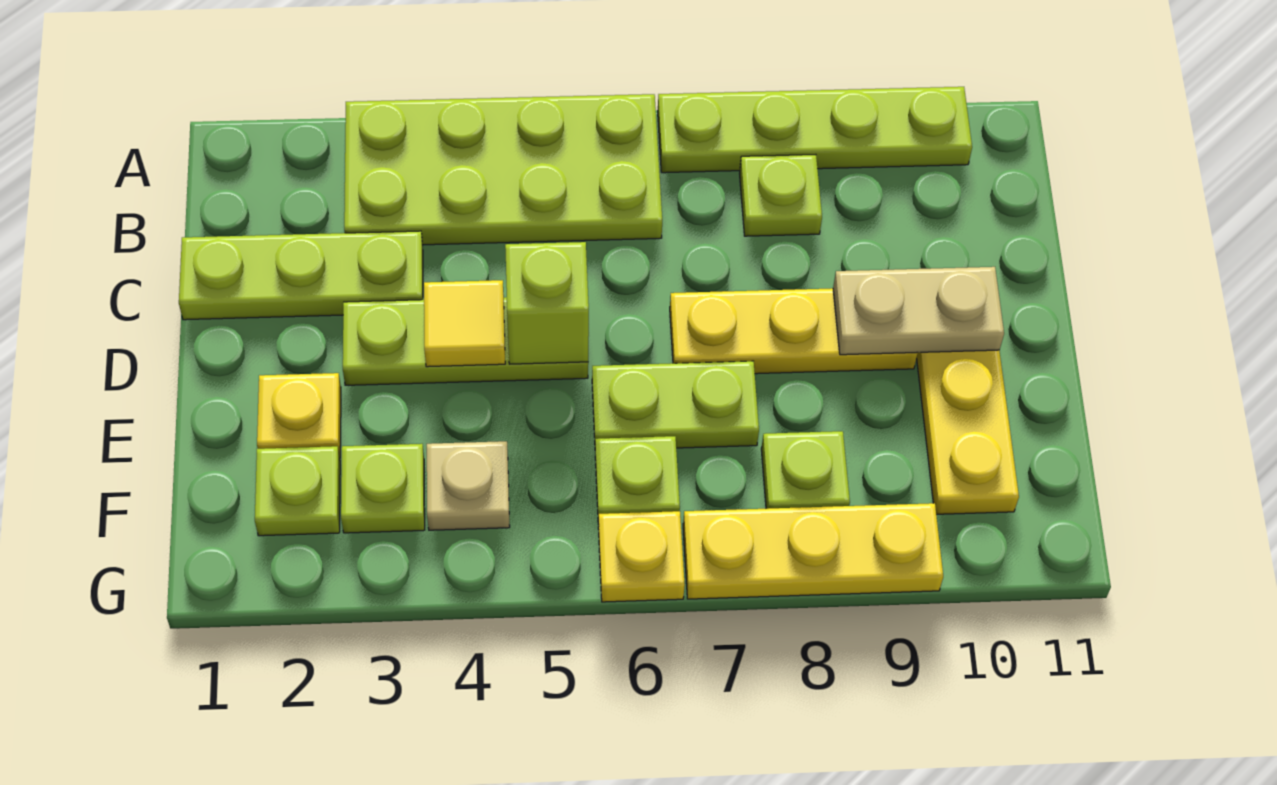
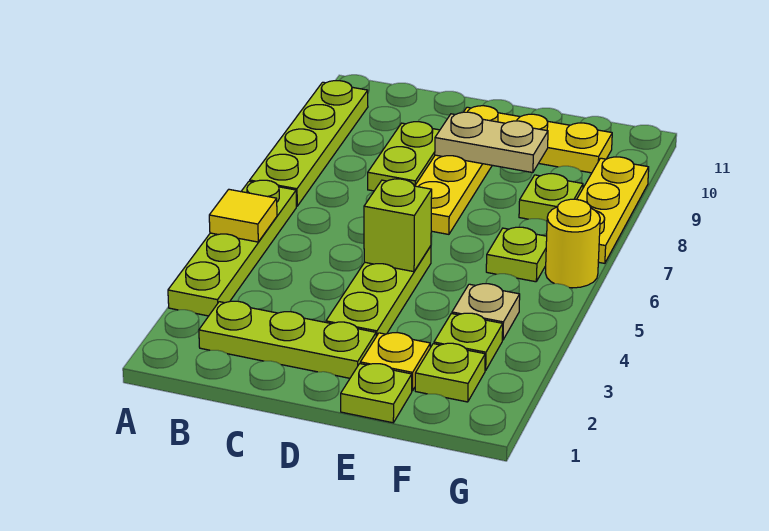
lime 2x4 plate [344,94,662,245] -> lime 1x4 plate [168,180,296,316]
lime 1x1 plate [740,155,822,236] -> lime 1x1 plate moved to [341,364,412,423]
lime 1x3 plate [179,231,423,320] -> lime 1x3 plate turned to [199,301,376,378]
yellow 1x1 tile [424,280,505,367] -> yellow 1x1 tile moved to [209,189,277,242]
tan 1x2 plate [833,267,1004,355] -> tan 1x2 plate turned to [435,112,548,173]
lime 1x2 plate [592,361,759,448] -> lime 1x2 plate moved to [368,122,440,191]
yellow 1x1 plate [598,511,685,602] -> yellow 1x1 round brick [545,199,600,288]

